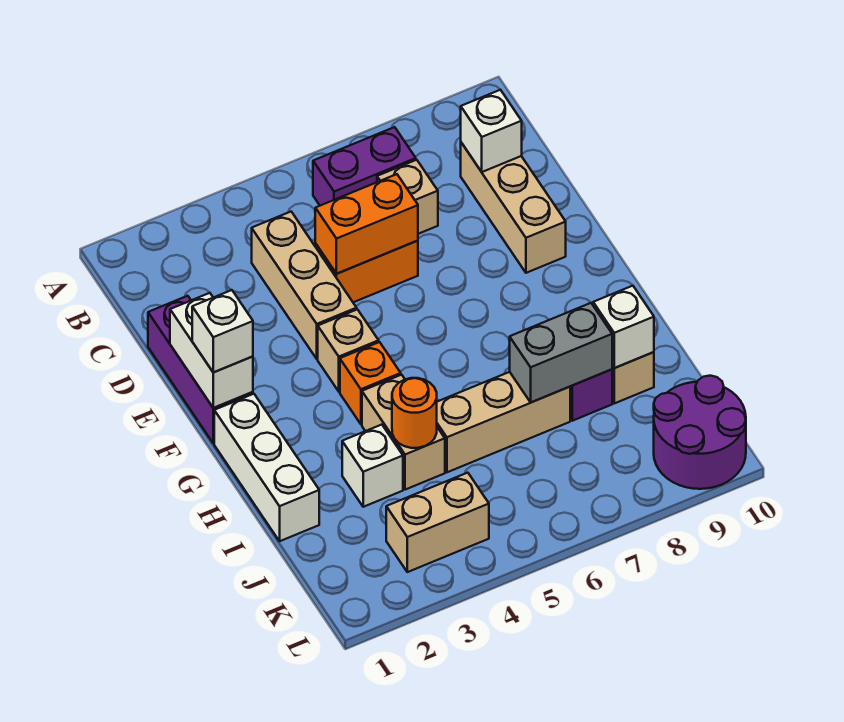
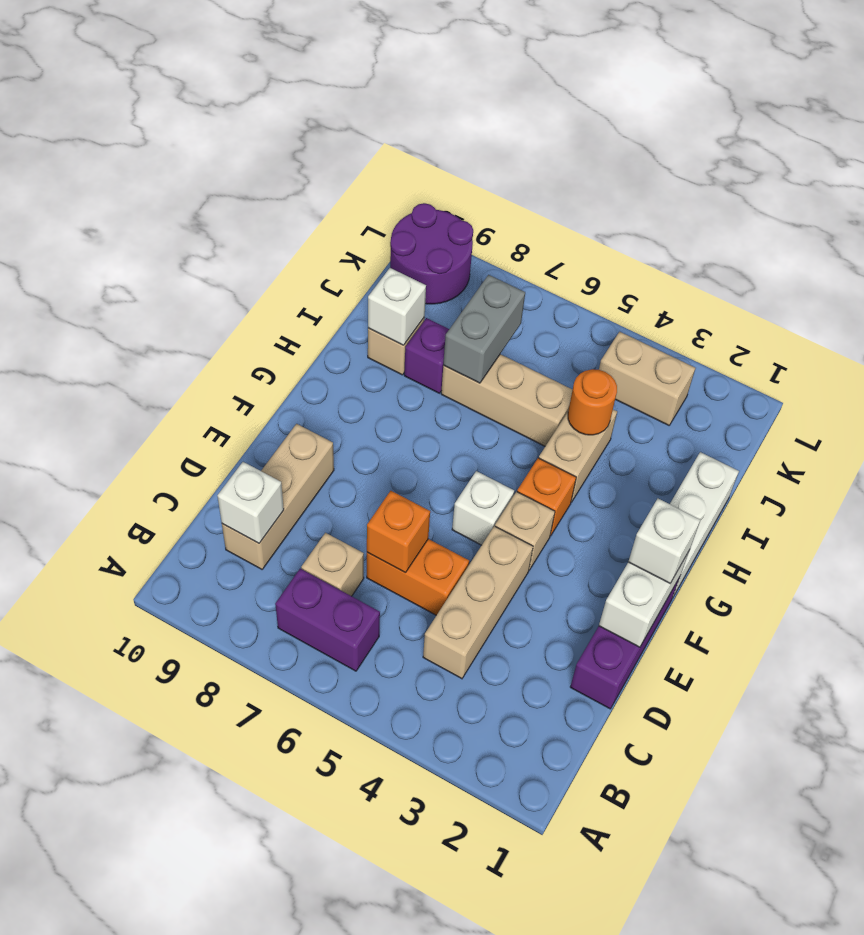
orange 1x2 brick [315,174,418,274] -> orange 1x1 brick [367,491,430,573]
white 1x1 brick [342,425,403,507] -> white 1x1 brick moved to [452,471,514,545]
grey 1x2 brick [510,303,612,402] -> grey 1x2 brick turned to [443,275,525,383]

